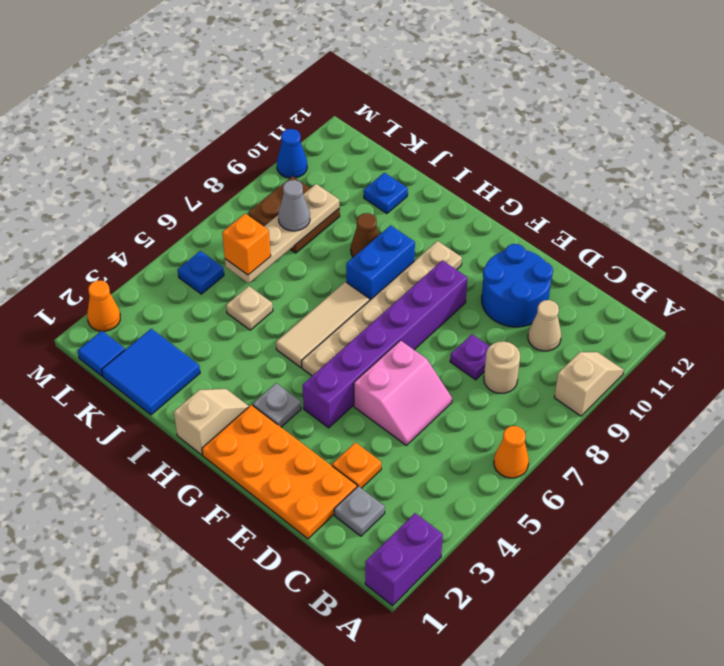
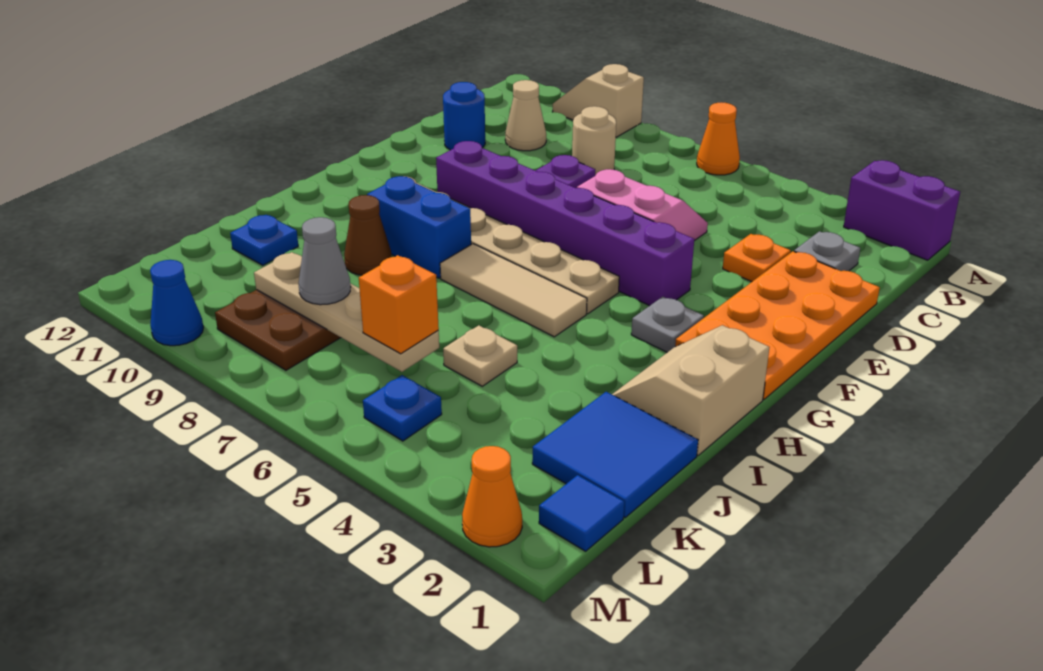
blue 2x2 round brick [482,244,553,327] -> blue 1x1 round brick [443,82,485,150]
tan 1x2 slope [174,389,249,455] -> tan 2x2 slope [612,325,770,455]

